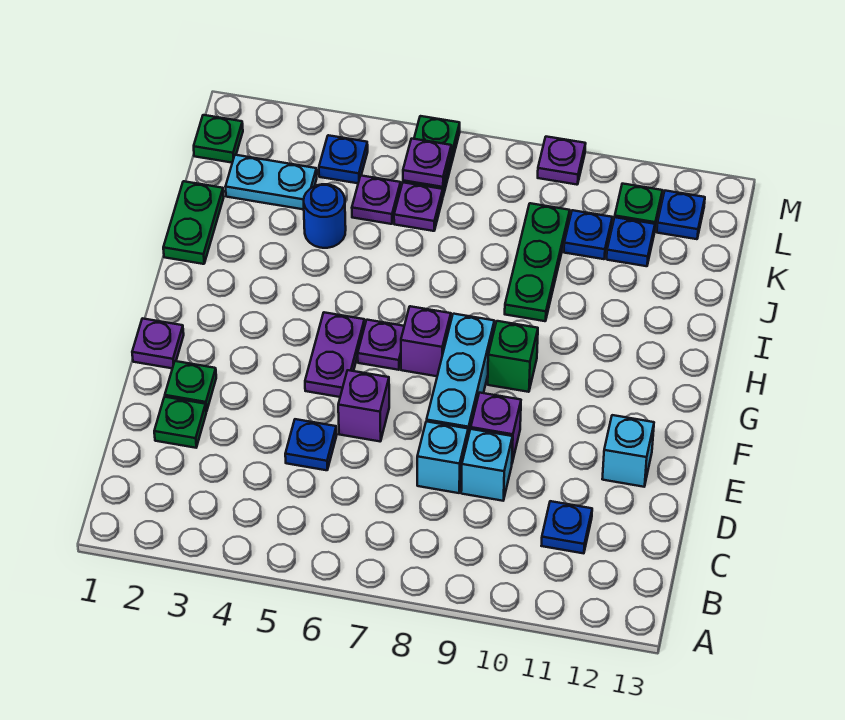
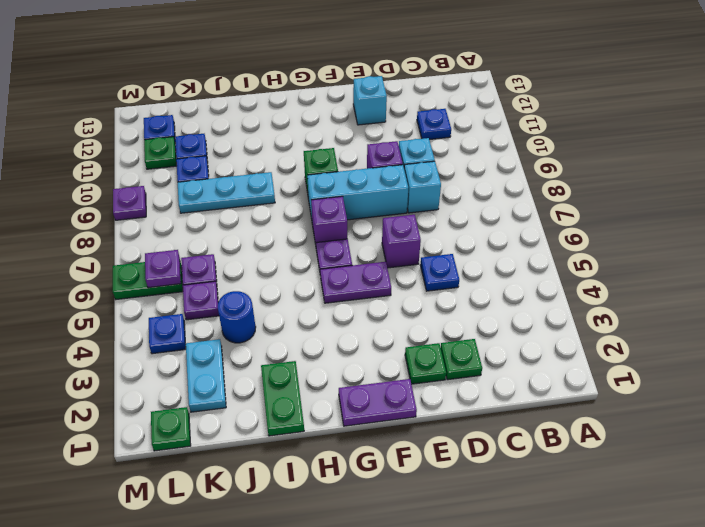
purple 1x1 plate [132,318,184,368] -> purple 1x2 plate [339,379,417,426]
green 1x2 plate [163,181,224,264] -> green 1x2 plate turned to [261,361,304,436]
green 1x3 plate [505,203,570,321] -> cyan 1x3 plate [178,172,275,213]

